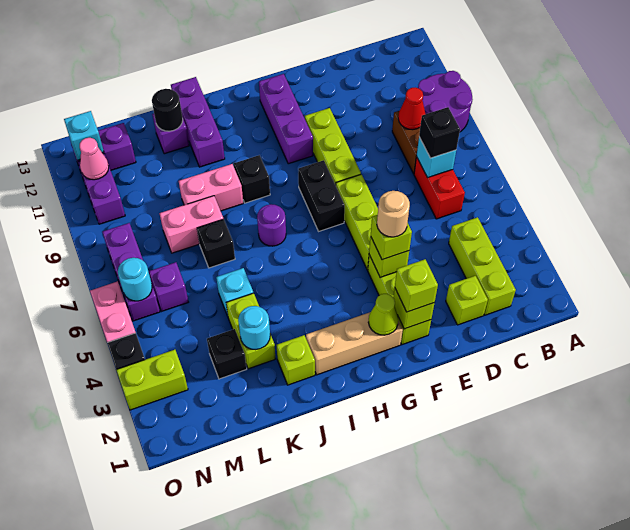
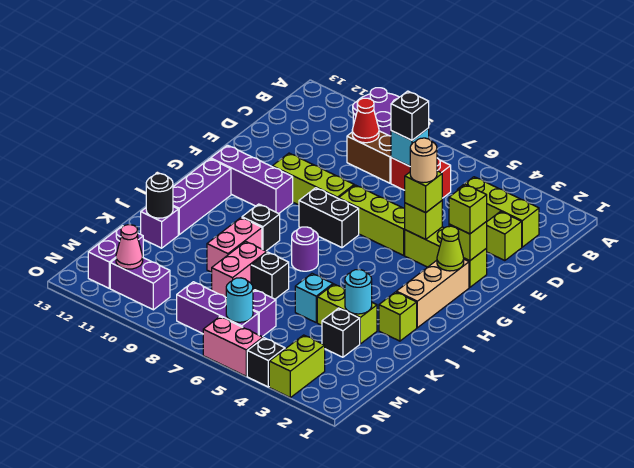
purple 1x3 brick [171,77,225,167] -> purple 1x3 brick turned to [173,159,231,235]
cyan 1x1 brick [64,111,104,160] -> none

